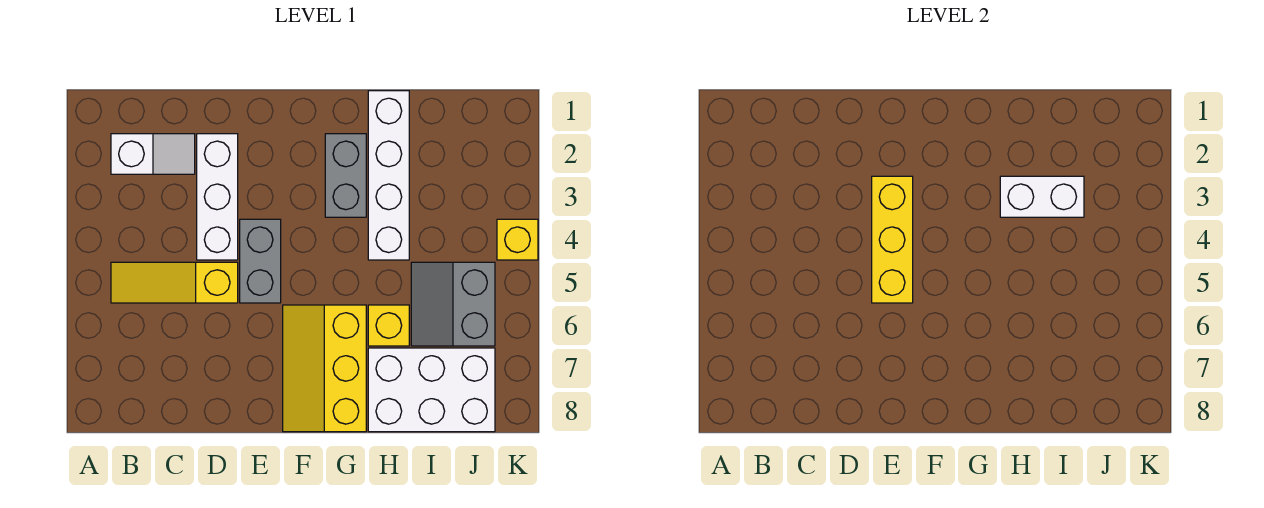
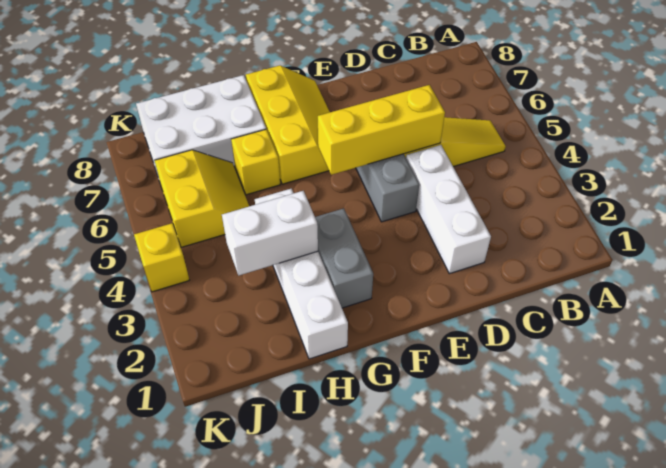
white 1x2 slope [111,134,195,174] -> none
yellow 1x3 brick [872,176,913,303] -> yellow 1x3 brick turned to [318,85,445,175]
grey 2x2 slope [411,262,495,346] -> yellow 2x2 slope [154,150,249,247]

